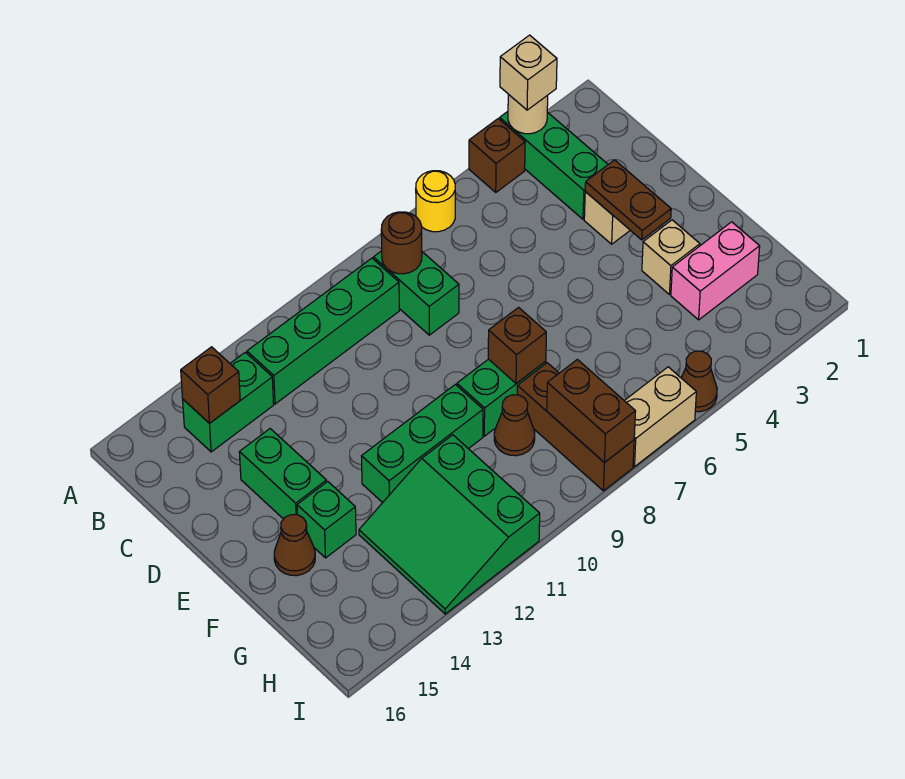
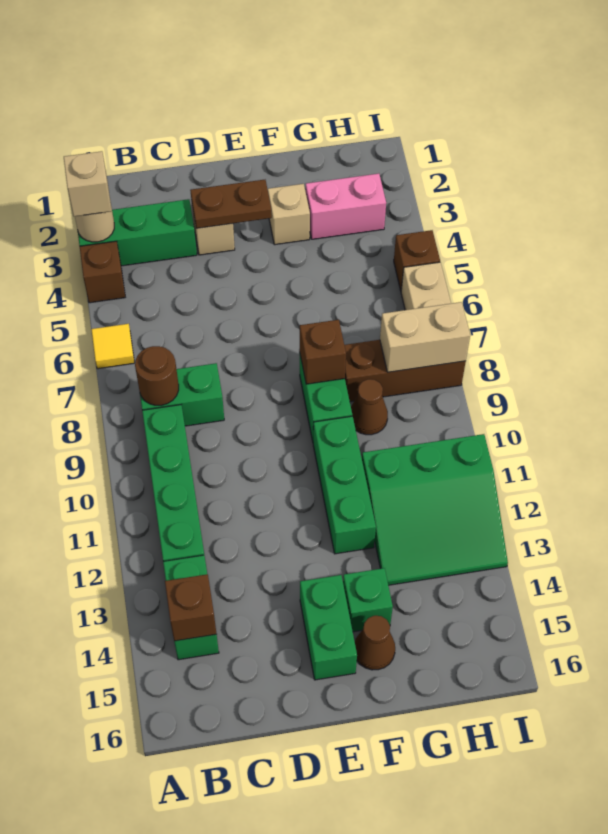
yellow 1x1 round brick [416,171,455,232] -> yellow 1x1 tile [91,324,134,369]
green 1x2 brick [239,429,326,519] -> green 1x2 brick turned to [300,575,357,680]
pink 1x2 brick [671,222,760,320] -> pink 1x2 brick turned to [306,174,386,239]
brown 1x2 brick [547,360,636,463] -> tan 1x2 brick [380,302,470,372]
brown 1x1 cone [681,351,717,412] -> brown 1x1 brick [394,230,440,291]

